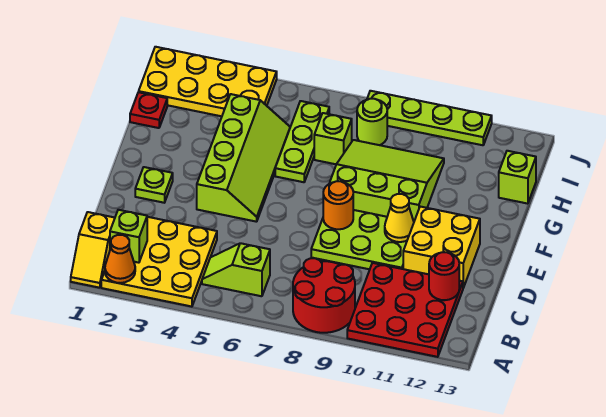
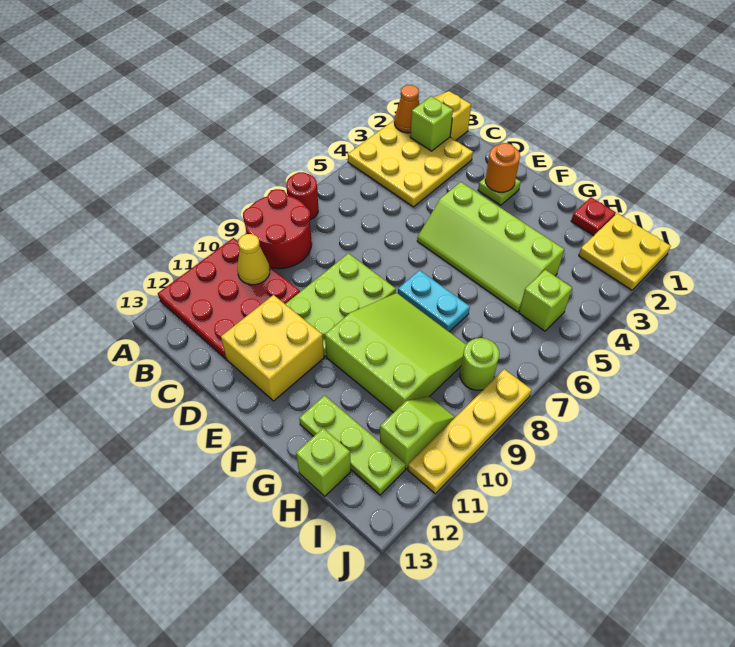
lime 1x2 slope [202,243,270,296] -> lime 1x2 slope moved to [380,396,455,469]
red 1x1 round brick [429,252,459,300] -> red 1x1 round brick moved to [286,172,318,220]
orange 1x1 round brick [323,181,353,229] -> orange 1x1 round brick moved to [485,143,520,192]
yellow 1x1 cone [385,194,414,242] -> yellow 1x1 cone moved to [237,234,270,285]
none -> cyan 1x2 plate [398,270,470,332]
lime 3x3 slope [329,140,444,221] -> lime 3x3 slope turned to [325,293,466,413]
lime 1x3 plate [275,101,329,182] -> lime 1x3 plate moved to [299,395,406,495]
lime 1x1 brick [314,113,352,164] -> lime 1x1 brick moved to [519,270,572,331]
yellow 2x4 plate [139,47,277,116] -> yellow 2x2 plate [579,213,671,290]
lime 1x4 plate [367,91,492,145] -> yellow 1x4 plate [408,369,532,494]

